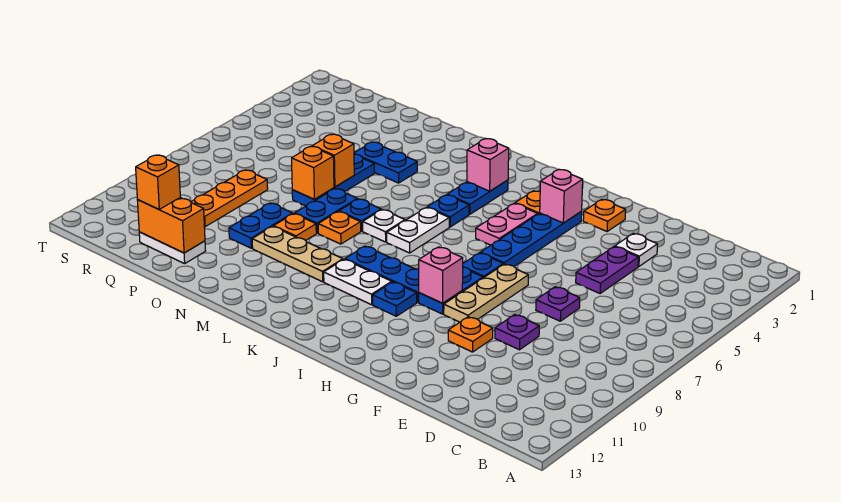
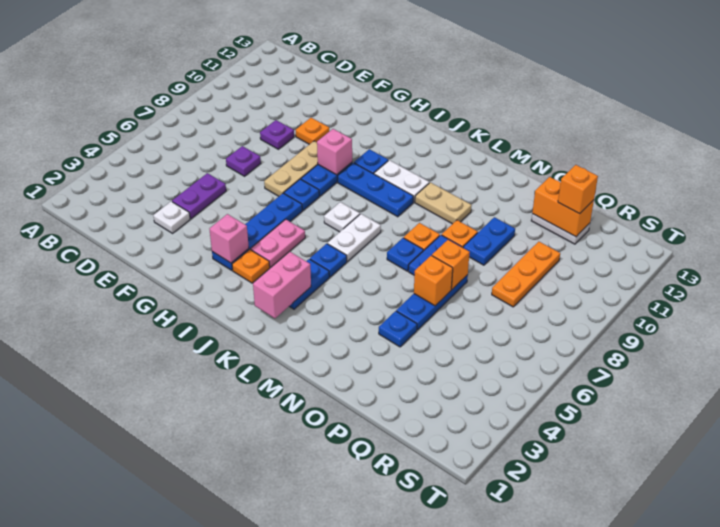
orange 1x1 plate [583,199,626,231] -> none
pink 1x1 brick [467,139,509,191] -> pink 1x2 brick [253,252,311,318]
white 1x1 plate [363,210,405,242] -> white 1x1 plate moved to [324,202,360,232]
tan 1x3 plate [252,226,343,282] -> tan 1x2 plate [415,182,472,224]
blue 1x2 plate [354,142,417,183] -> blue 1x1 plate [379,311,417,347]

